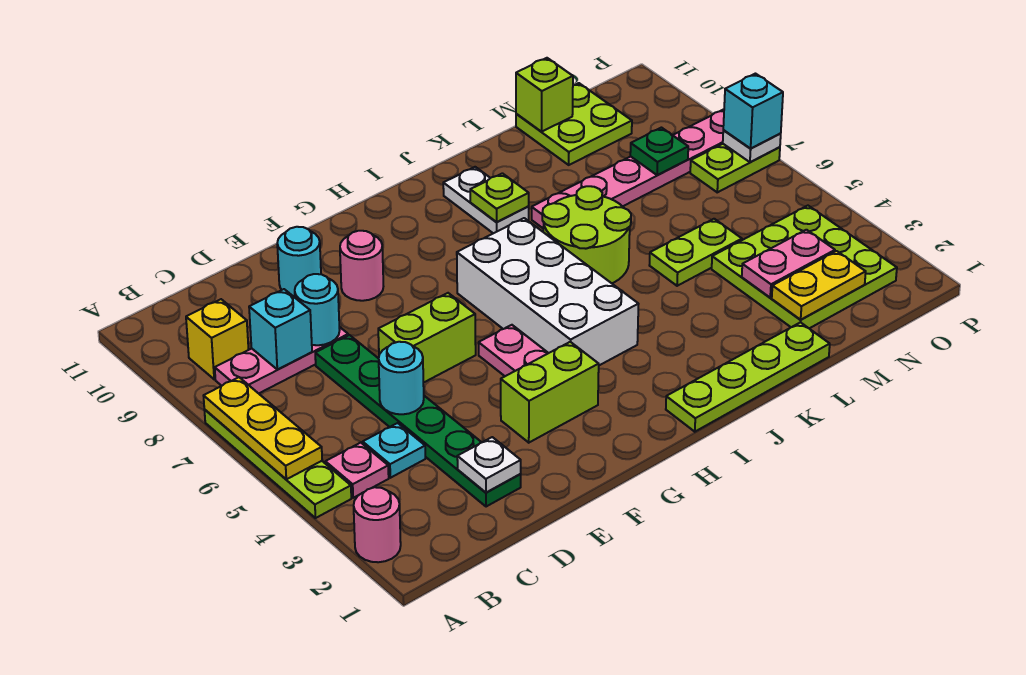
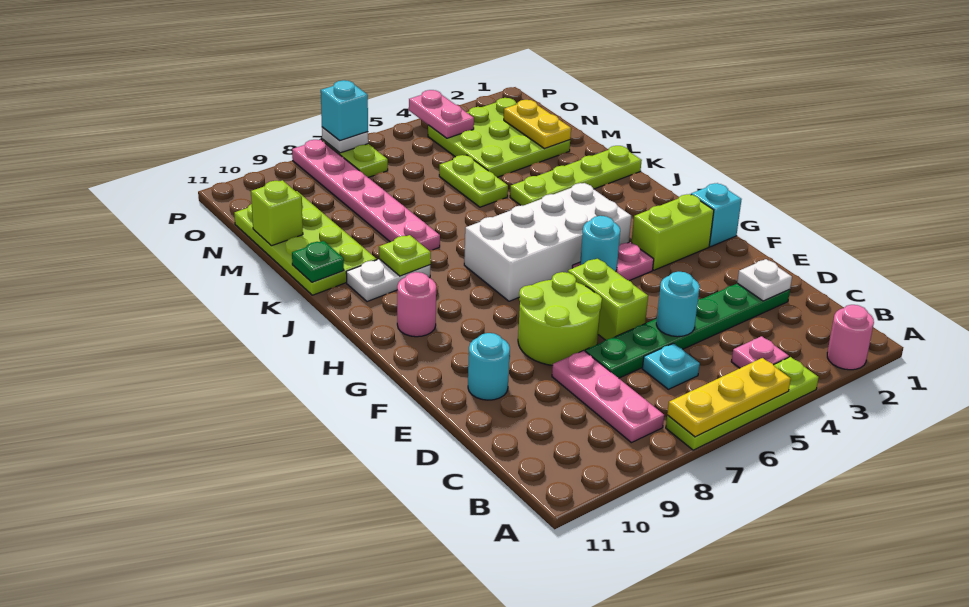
yellow 1x1 brick [186,299,249,379] -> none
cyan 1x1 plate [363,423,425,478] -> cyan 1x1 plate moved to [642,343,700,389]
cyan 1x1 brick [249,289,312,370] -> cyan 1x1 brick moved to [691,183,742,247]
cyan 1x1 round brick [295,274,340,345] -> cyan 1x1 round brick moved to [580,216,620,271]
lime 1x2 brick [501,342,599,443] -> lime 1x2 brick turned to [631,194,714,270]
pink 1x1 round brick [340,231,383,301] -> pink 1x1 round brick moved to [397,272,436,337]
lime 1x4 plate [666,322,830,432] -> lime 1x4 plate turned to [510,146,642,206]
lime 2x2 round brick [542,186,631,283] -> lime 2x2 round brick moved to [518,272,602,365]
pink 1x2 plate [742,230,835,298] -> pink 1x2 plate moved to [409,90,474,138]
lime 2x2 plate [516,83,632,165] -> lime 2x4 plate [234,191,377,295]
green 1x1 plate [630,128,688,175] -> green 1x1 plate moved to [292,241,344,282]

